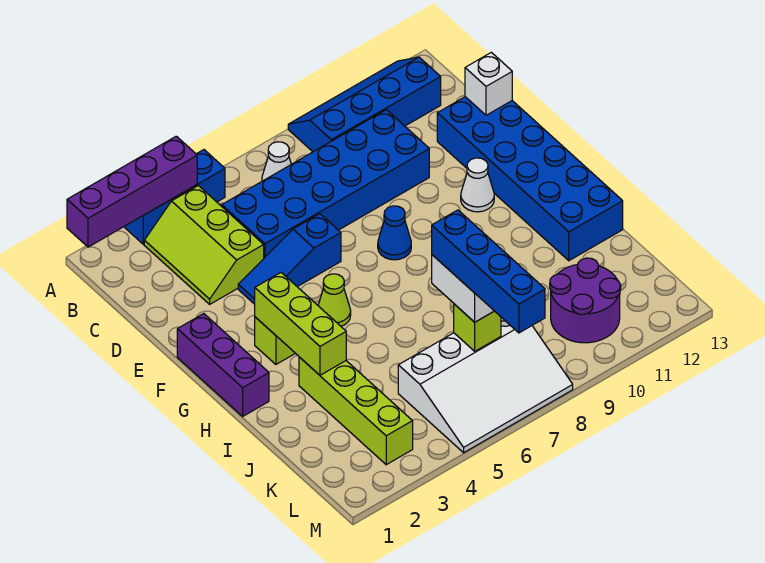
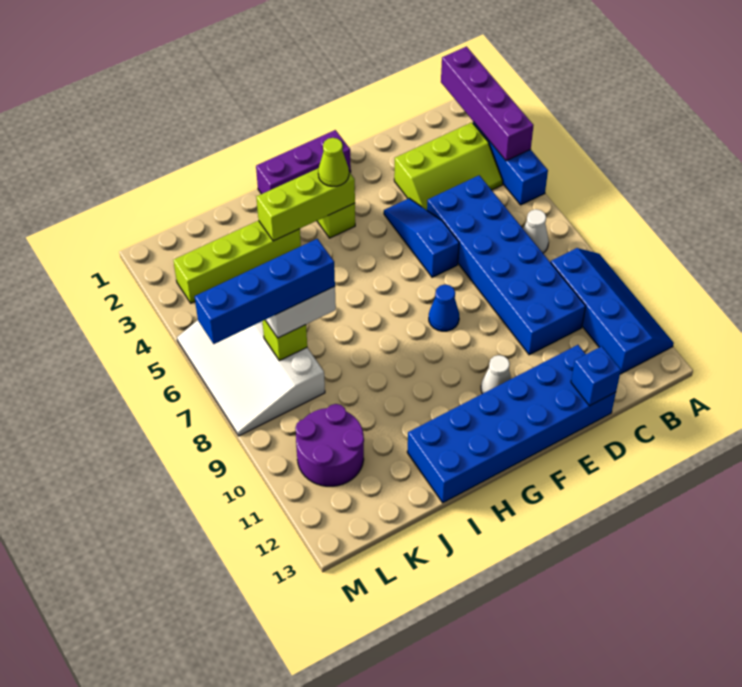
lime 2x3 slope [144,186,264,304] -> lime 2x3 slope turned to [394,122,503,210]
white 1x1 brick [465,52,512,115] -> blue 1x1 brick [571,346,621,406]
lime 1x1 cone [318,274,351,326] -> lime 1x1 cone moved to [318,138,349,187]

